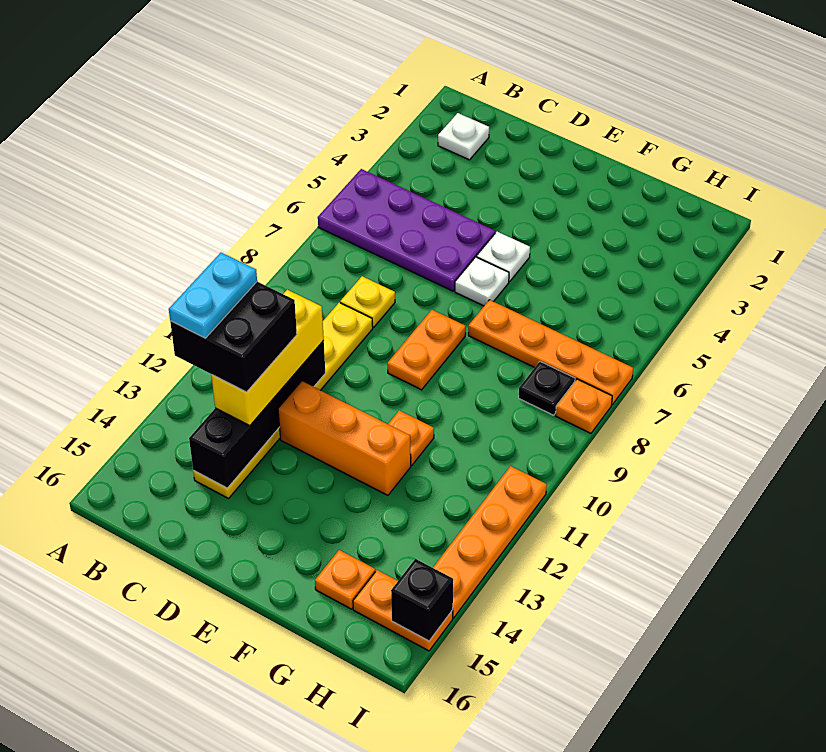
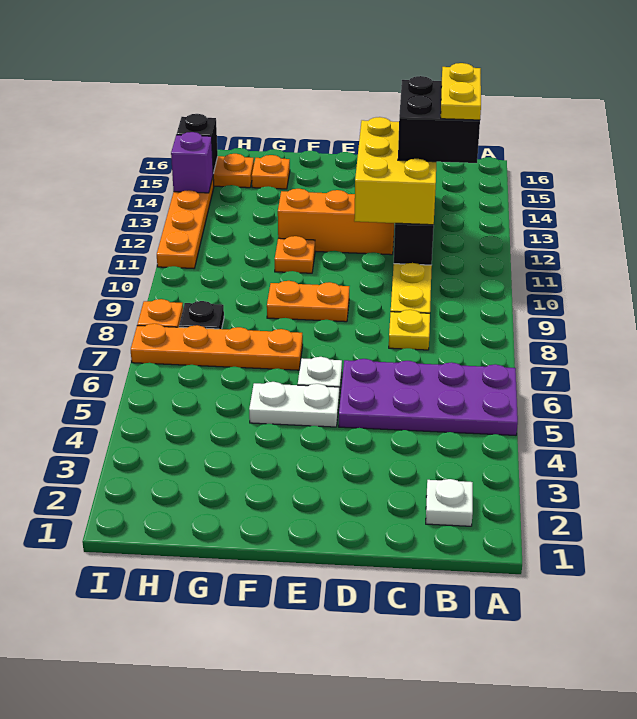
cyan 1x2 plate [169,253,257,338] -> yellow 1x2 plate [441,63,481,120]
yellow 1x3 brick [211,290,324,426] -> yellow 2x3 brick [354,117,436,225]
white 1x1 plate [477,232,530,282] -> white 1x2 plate [249,382,339,427]
orange 1x2 plate [387,310,466,390] -> orange 1x2 plate turned to [267,281,349,322]
none -> purple 1x1 brick [171,132,213,193]

